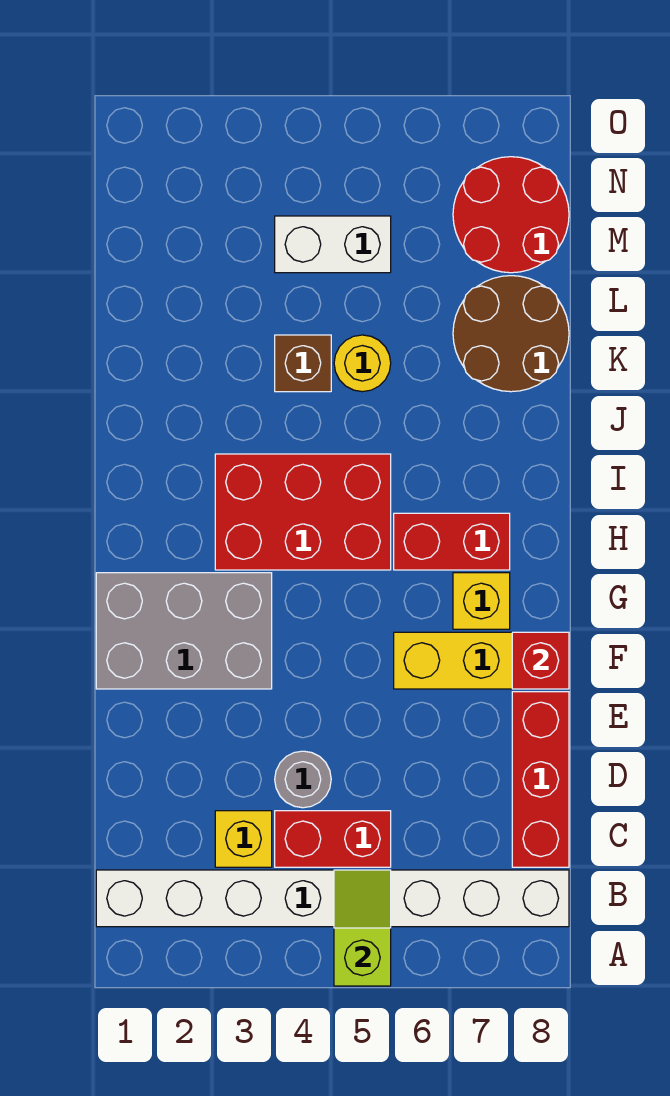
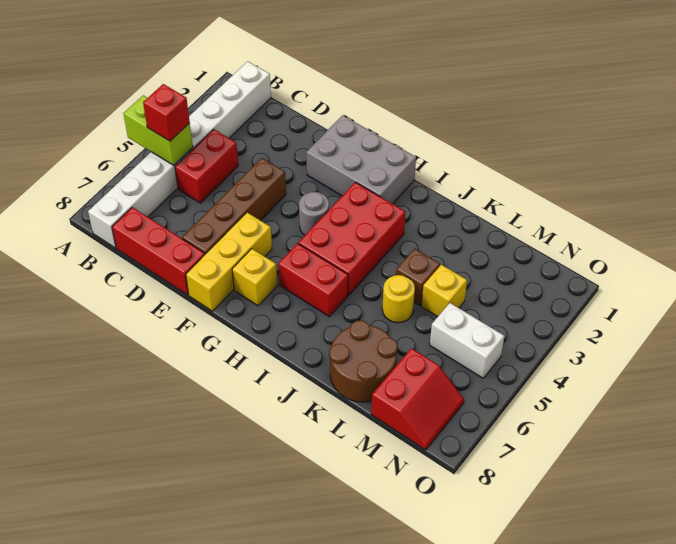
lime 1x2 slope [334,870,391,986] -> lime 1x2 brick [124,95,193,165]
yellow 1x1 brick [215,811,272,867] -> yellow 1x1 brick moved to [422,265,467,317]
grey 1x1 round brick [275,751,331,808] -> grey 1x1 round brick moved to [299,192,329,235]
none -> brown 1x4 brick [182,158,286,254]
grey 2x3 brick [96,573,272,689] -> grey 2x3 brick turned to [306,115,416,204]
red 1x1 brick [512,632,569,689] -> red 1x1 brick moved to [143,84,190,141]
red 1x2 brick [394,513,510,570] -> red 1x2 brick turned to [278,243,348,317]
white 1x2 brick [275,216,391,273] -> white 1x2 brick turned to [430,303,504,378]
red 2x2 round brick [453,157,569,273] -> red 2x2 slope [371,348,464,450]

